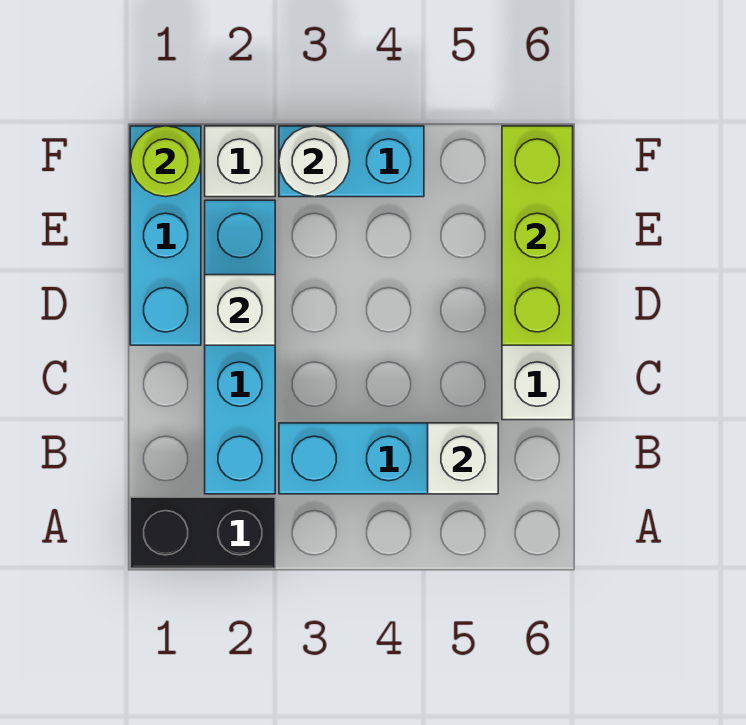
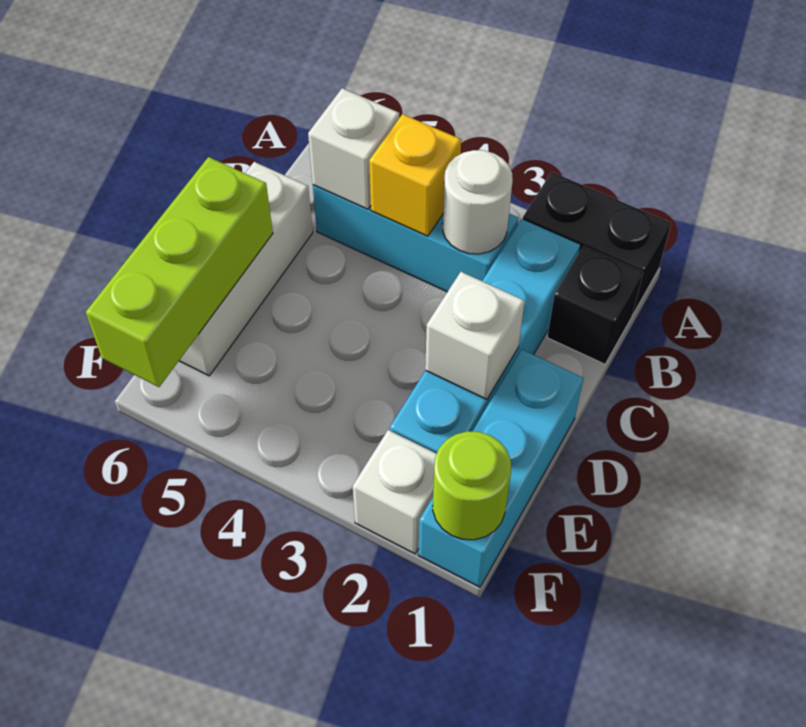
none -> black 1x1 brick [547,246,643,364]
none -> yellow 1x1 brick [369,114,461,236]
cyan 1x2 brick [279,126,424,197] -> none
white 1x1 round brick [279,126,350,197] -> white 1x1 round brick moved to [443,150,513,254]

